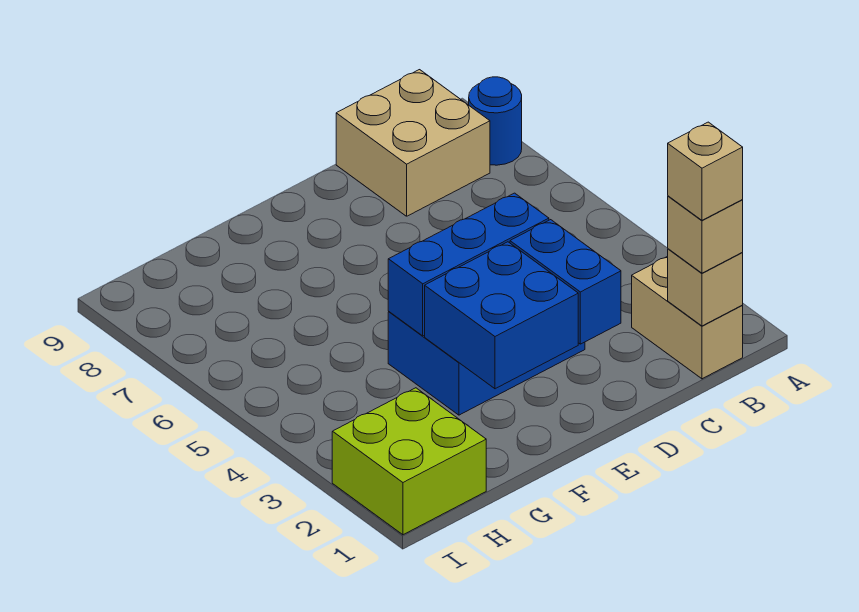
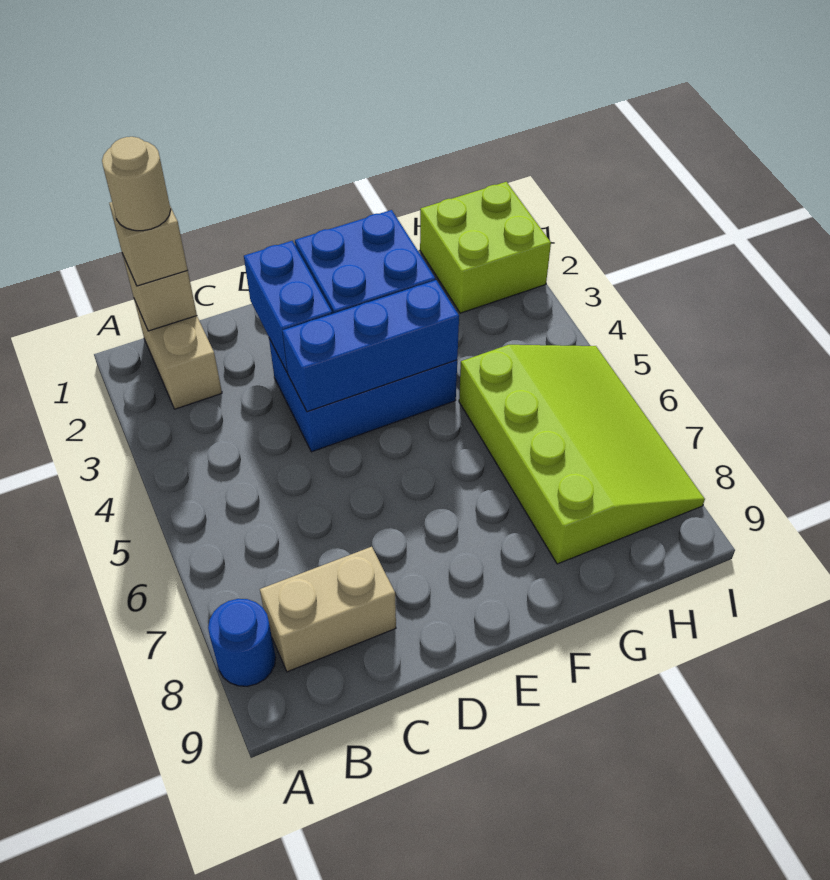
tan 1x1 brick [668,122,743,220] -> tan 1x1 round brick [102,137,171,231]
tan 2x2 brick [336,70,490,216] -> tan 1x2 brick [260,547,396,672]
none -> lime 3x4 slope [459,345,705,564]

